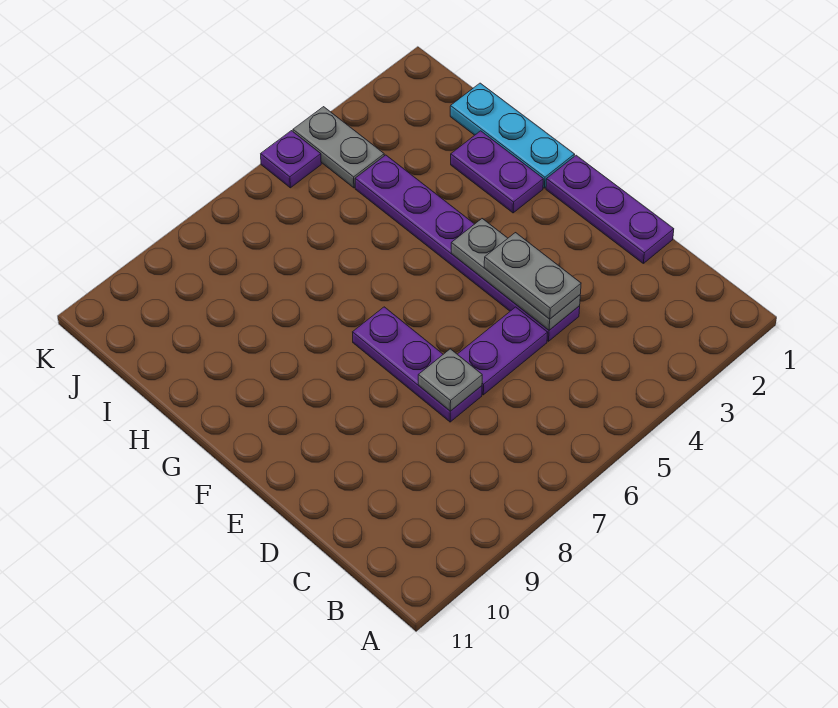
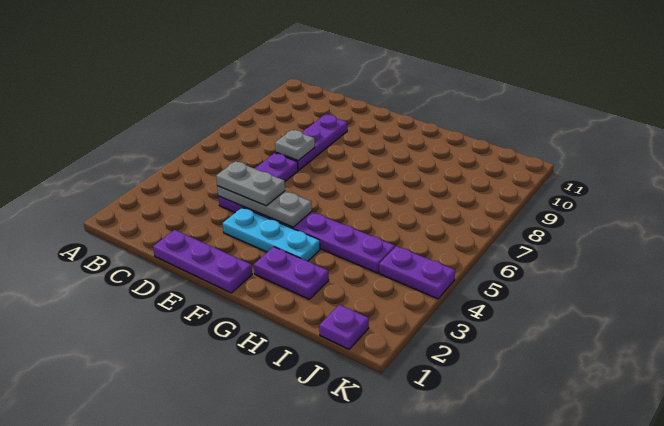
purple 1x3 plate [353,307,482,422] -> purple 1x3 plate turned to [276,115,347,170]
cyan 1x3 plate [450,83,575,188] -> cyan 1x3 plate moved to [223,207,320,261]
grey 1x2 plate [293,107,384,188] -> purple 1x2 plate [379,246,455,299]
purple 1x1 plate [261,131,321,188] -> purple 1x1 plate moved to [319,305,369,349]

